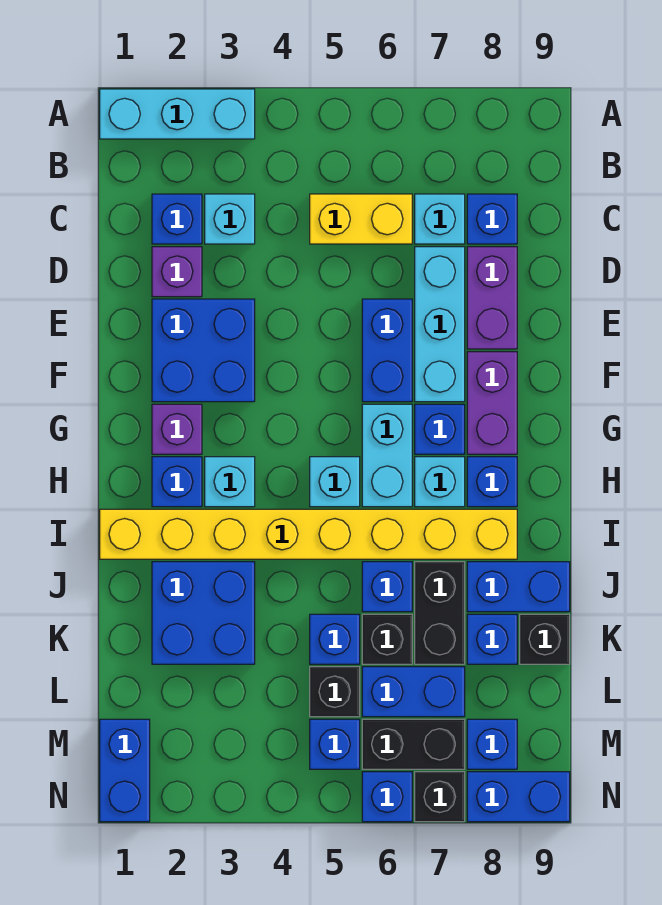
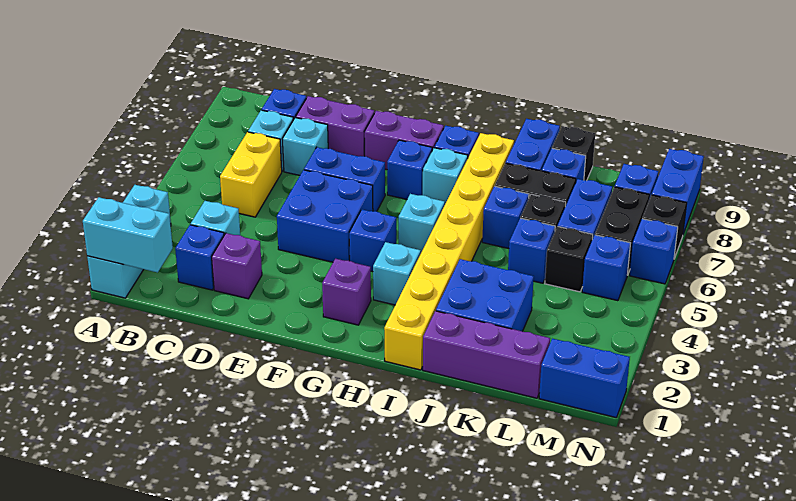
cyan 1x3 brick [415,247,465,402] -> cyan 1x1 brick [282,118,328,175]
blue 2x2 brick [152,299,255,402] -> blue 2x2 brick moved to [277,170,373,262]
cyan 1x2 brick [362,404,412,507] -> cyan 1x2 brick moved to [83,197,173,272]
blue 1x1 brick [152,457,202,507] -> blue 1x1 brick moved to [349,210,396,272]
none -> purple 1x3 brick [423,311,550,398]

